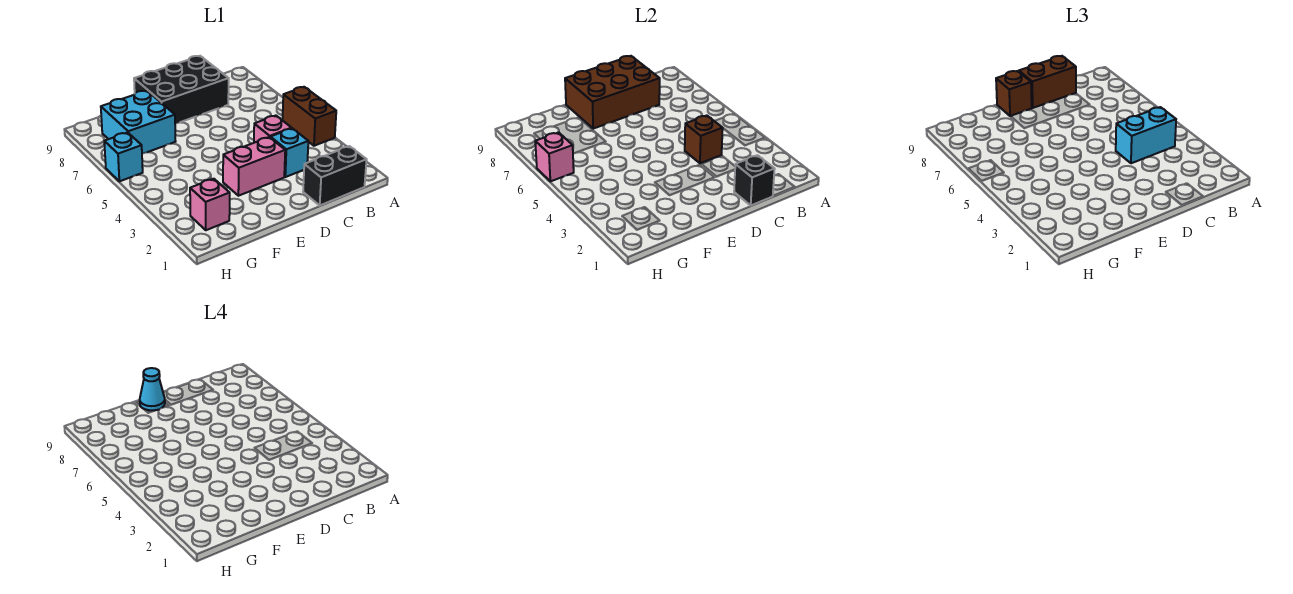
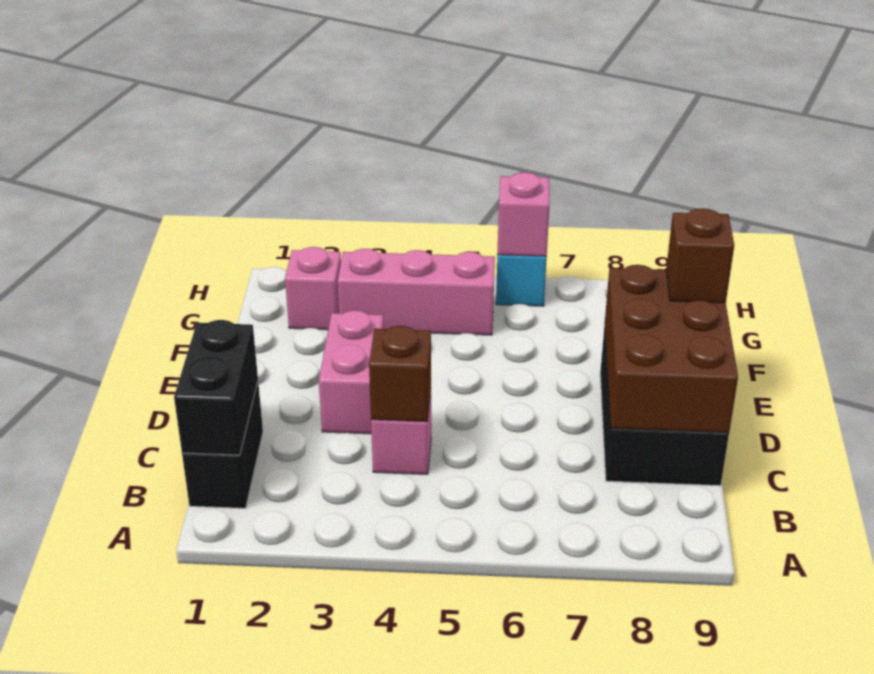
brown 1x2 brick [283,87,336,146] -> none
cyan 1x2 brick [1116,107,1176,163] -> none
black 1x1 brick [734,155,775,205] -> black 1x2 brick [174,320,258,455]
cyan 1x1 brick [270,128,308,177] -> none
brown 1x2 brick [1019,56,1076,108] -> none
cyan 1x1 cone [140,368,165,410] -> none
cyan 2x2 brick [101,91,176,154] -> none
none -> pink 1x3 brick [338,249,495,335]

